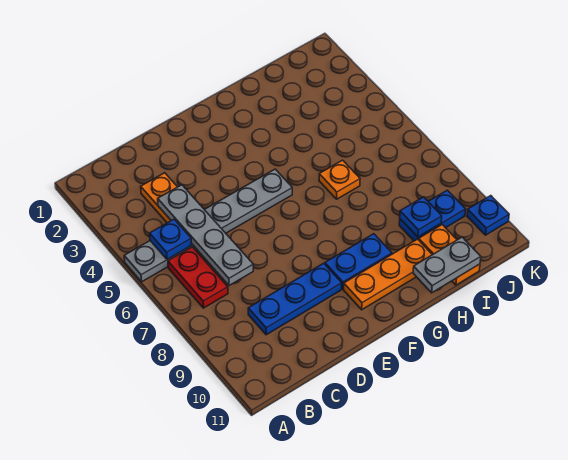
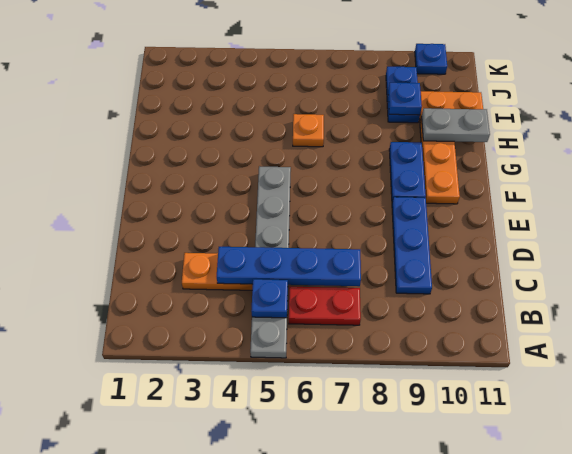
grey 1x4 plate [158,185,253,285] -> blue 1x4 plate [217,247,361,286]
grey 1x2 plate [413,237,481,293] -> grey 1x2 plate turned to [422,108,490,142]

